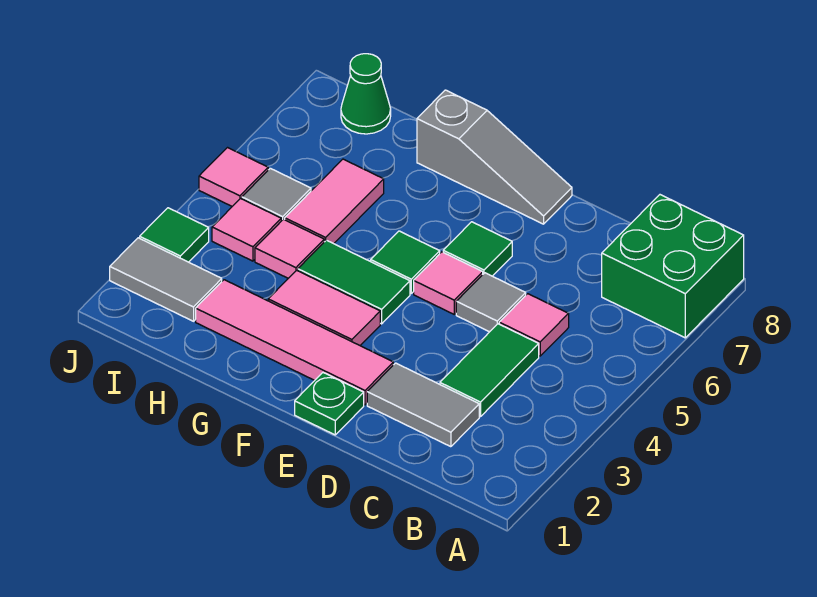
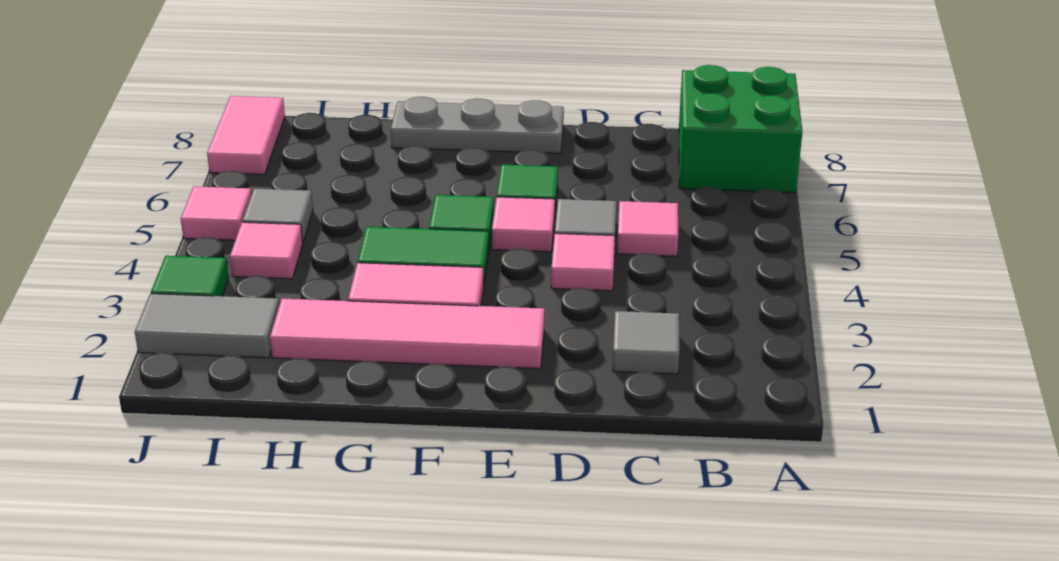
grey 1x2 tile [367,363,479,447] -> grey 1x1 tile [613,311,679,374]
green 1x2 tile [440,324,539,416] -> none
green 1x1 plate [295,373,364,435] -> none
grey 1x3 slope [417,90,572,224] -> grey 1x3 plate [391,97,564,153]
pink 1x1 tile [255,219,324,278] -> pink 1x1 tile moved to [551,233,615,291]
pink 1x2 tile [285,159,384,244] -> pink 1x2 tile moved to [207,96,285,174]
green 1x1 cone [341,54,391,134] -> none

